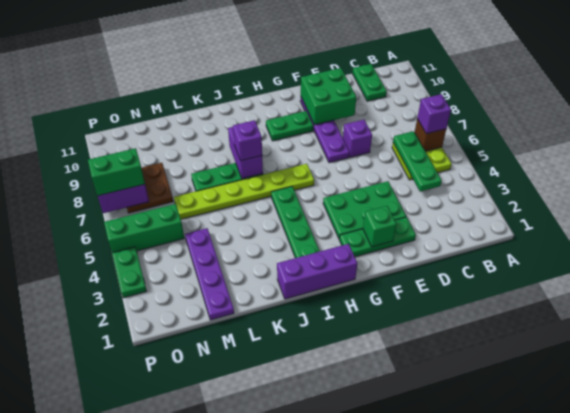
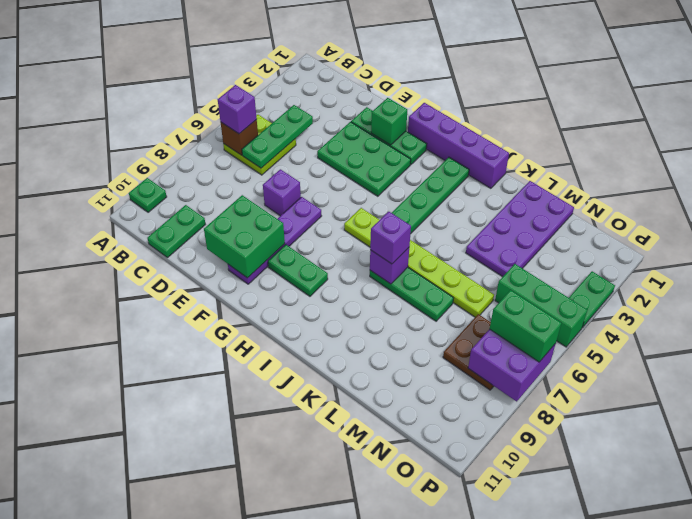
none -> green 1x1 plate [129,178,167,212]
purple 1x3 brick [277,244,357,299] -> purple 1x4 brick [408,103,509,188]
purple 1x2 brick [228,127,263,179] -> purple 1x1 brick [370,248,409,284]
purple 1x4 plate [185,228,234,320] -> purple 2x4 plate [466,181,574,277]

